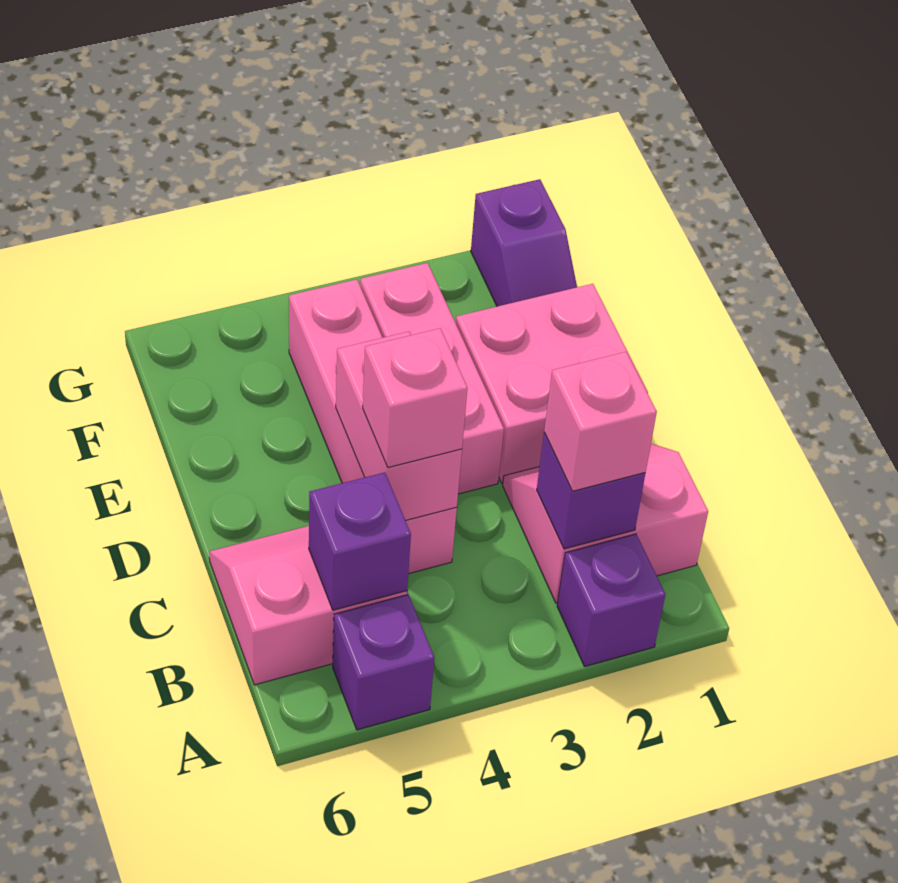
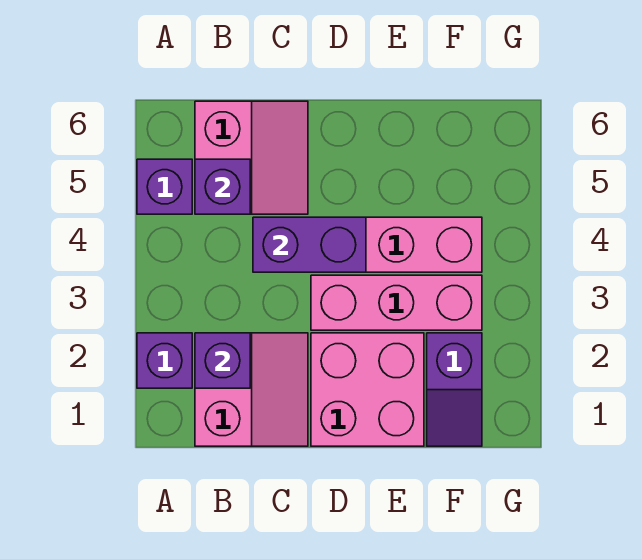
pink 1x1 brick [544,352,657,491] -> none
pink 1x2 brick [336,332,462,521] -> purple 1x2 brick [253,217,366,272]
pink 1x1 brick [363,328,467,468] -> none
purple 1x2 slope [471,179,577,306] -> purple 1x2 slope turned to [427,333,482,446]

